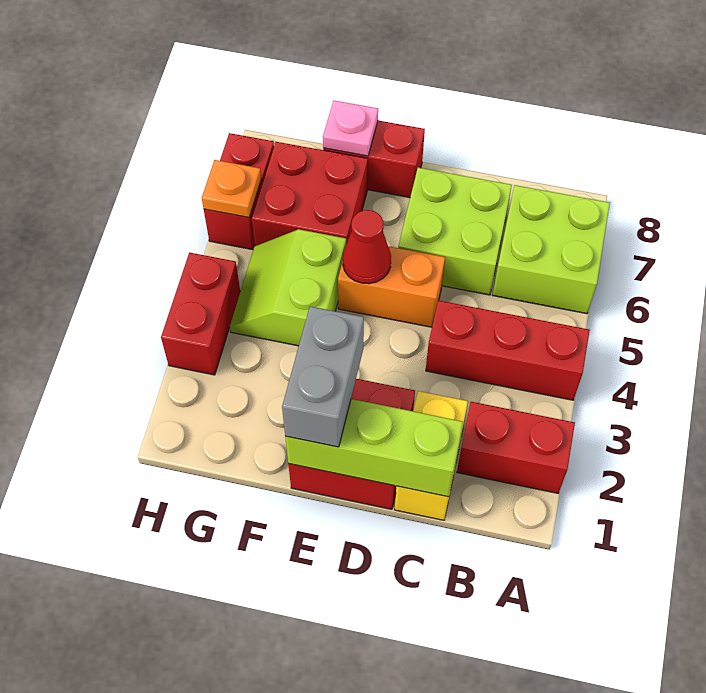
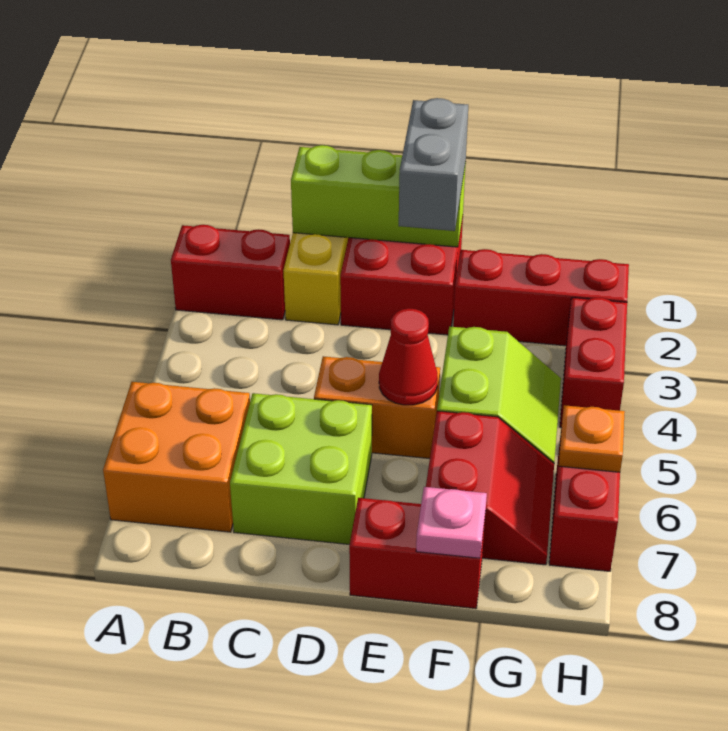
red 1x3 brick [426,300,590,400] -> red 1x3 brick moved to [453,249,629,346]
lime 2x2 brick [493,185,610,314] -> orange 2x2 brick [103,382,250,532]
red 2x2 brick [252,142,368,246] -> red 2x2 slope [426,411,554,565]

